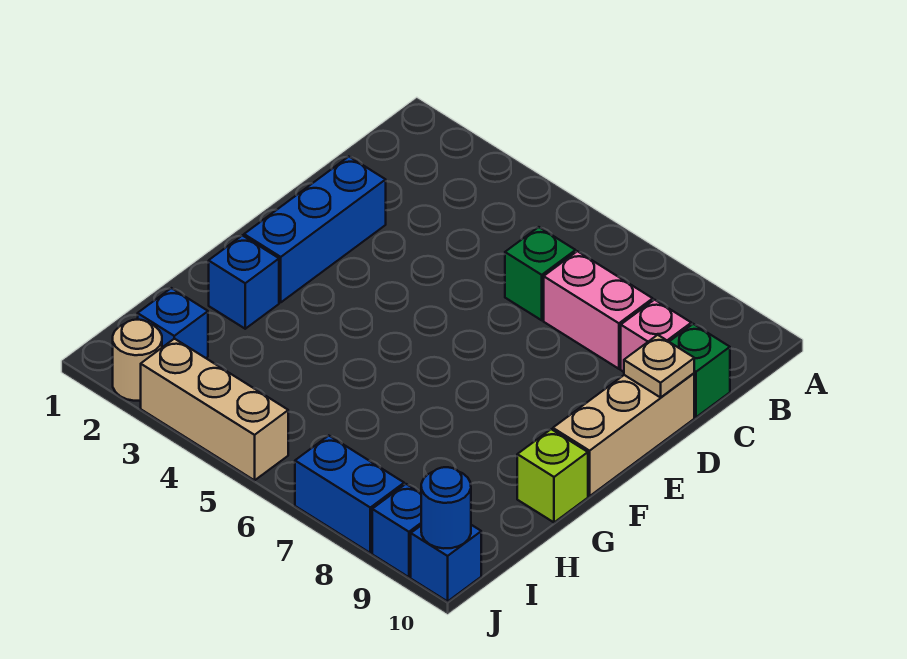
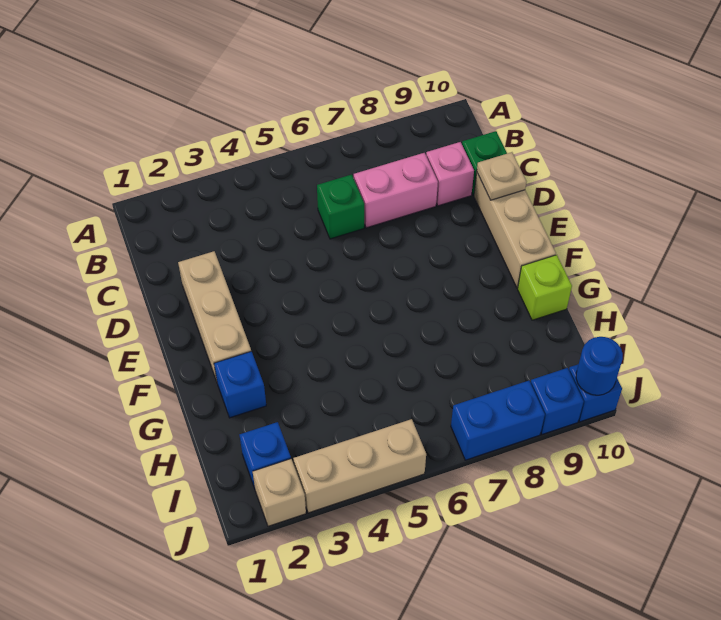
blue 1x3 brick [244,157,386,302] -> tan 1x3 brick [178,251,251,381]
tan 1x1 round brick [113,320,162,401] -> tan 1x1 brick [253,459,306,526]

